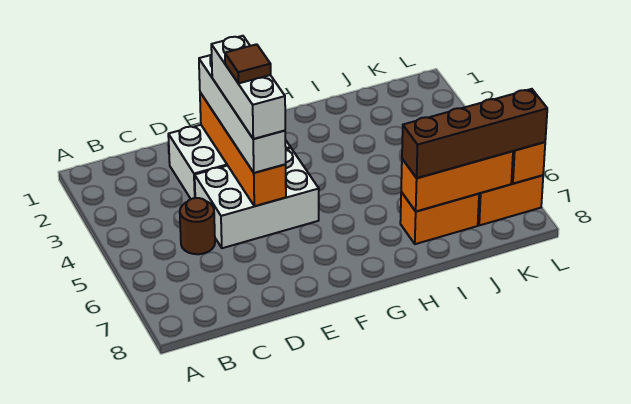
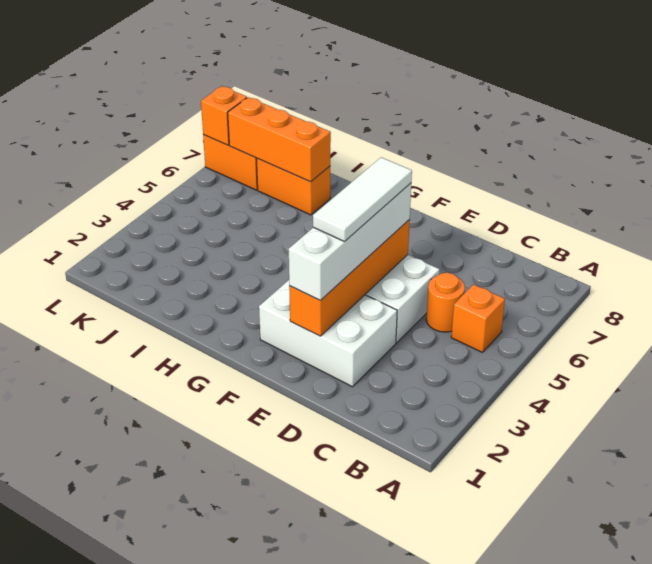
none -> orange 1x1 brick [451,285,505,352]
brown 1x1 round brick [180,198,215,254] -> orange 1x1 round brick [426,273,465,332]
white 1x3 brick [211,36,285,139] -> white 1x3 tile [313,157,412,242]
brown 1x1 tile [225,44,271,83] -> none
brown 1x4 brick [402,89,547,178] -> none

